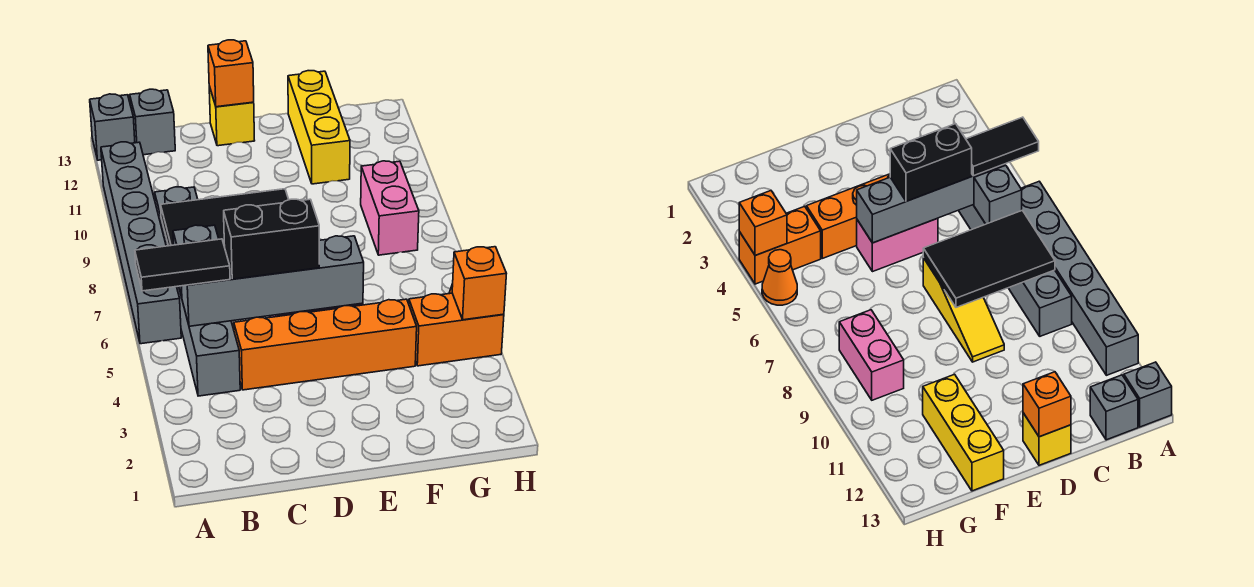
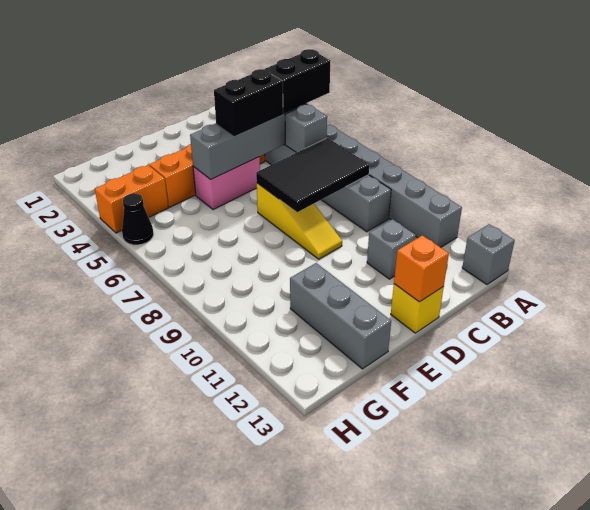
black 1x2 tile [135,239,230,291] -> black 1x2 brick [265,49,330,113]
grey 1x1 brick [130,89,175,155] -> grey 1x1 brick moved to [367,219,416,279]
yellow 1x3 brick [288,71,350,184] -> grey 1x3 brick [290,263,391,369]
pink 1x2 brick [361,161,419,255] -> none
orange 1x1 brick [452,247,507,320] -> none
orange 1x1 cone [762,250,797,305] -> black 1x1 cone [122,193,154,245]

